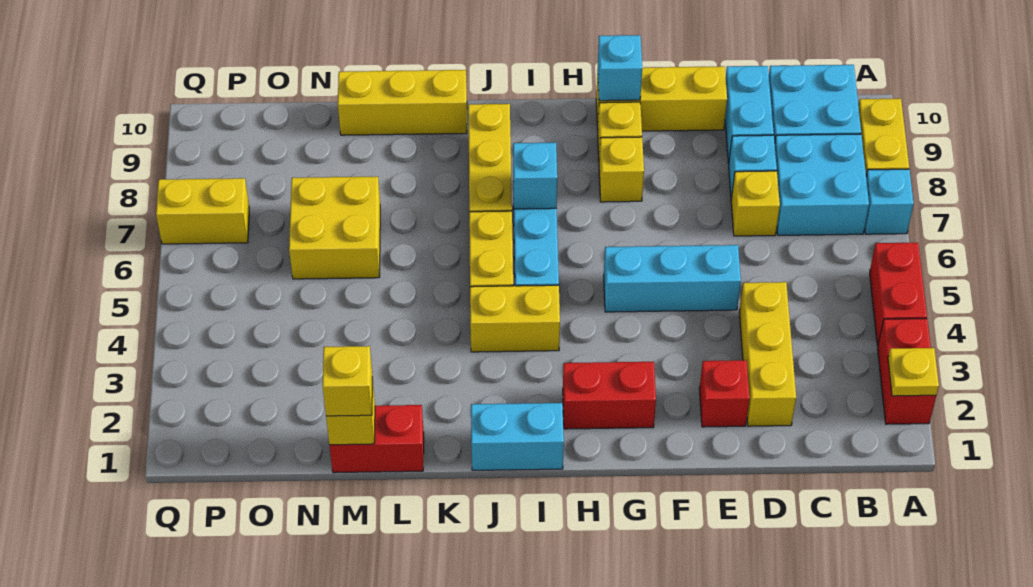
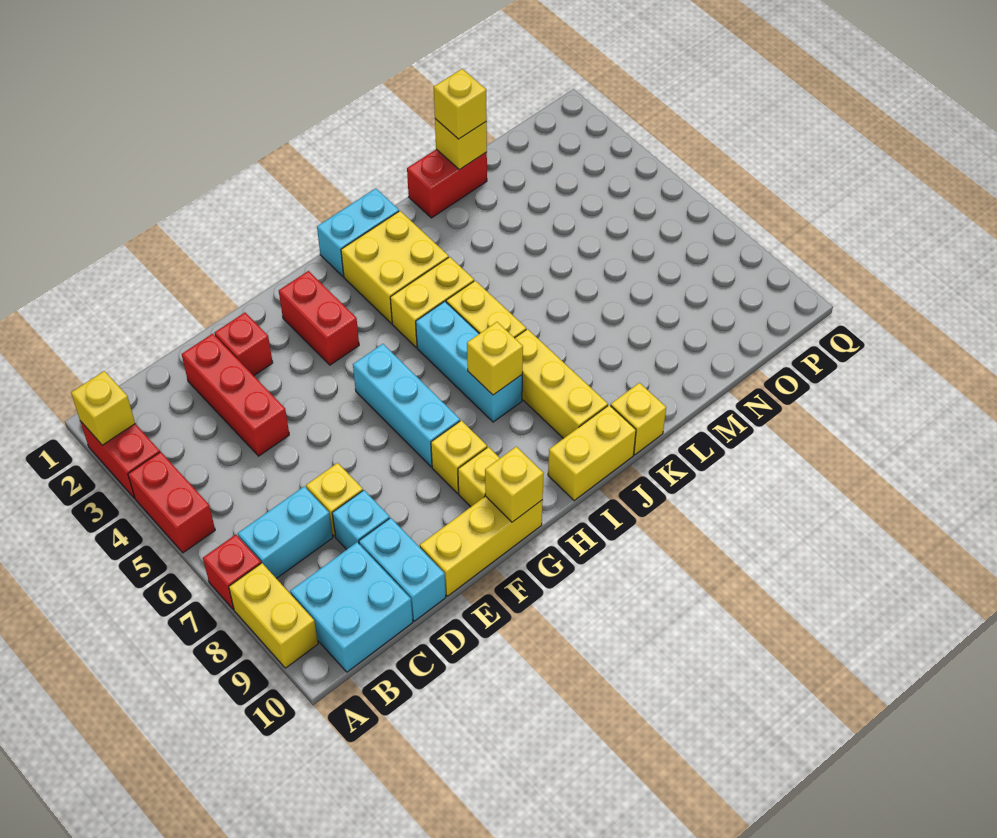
yellow 1x1 plate [888,348,939,396] -> yellow 1x1 brick [71,371,135,445]
cyan 1x1 brick [865,169,914,234] -> red 1x1 brick [203,535,261,610]
cyan 2x2 brick [775,134,869,235] -> cyan 1x2 brick [238,486,333,579]
yellow 1x3 brick [739,282,796,426] -> red 1x3 brick [182,334,289,456]
cyan 1x3 brick [604,245,741,312] -> cyan 1x3 brick turned to [353,344,460,467]
red 1x2 brick [563,362,656,429] -> red 1x2 brick turned to [279,271,359,365]
cyan 1x1 brick [598,35,642,101] -> yellow 1x1 brick [485,447,544,522]
cyan 1x1 brick [513,143,557,209] -> yellow 1x1 brick [467,322,523,395]
yellow 1x3 brick [338,70,467,135] -> yellow 1x1 brick [611,383,666,455]
yellow 2x2 brick [289,177,380,279] -> yellow 2x2 brick moved to [341,211,449,323]
yellow 1x2 brick [156,178,249,244] -> yellow 1x2 brick moved to [548,405,636,501]

